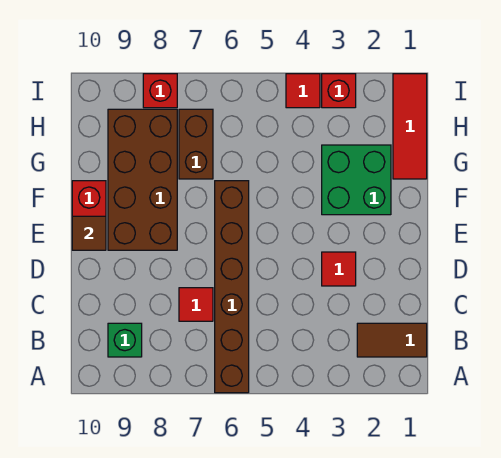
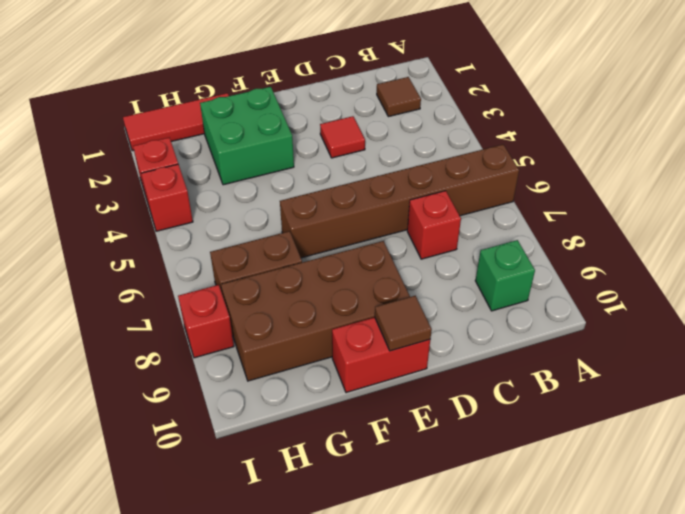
brown 1x2 tile [357,323,427,357] -> brown 1x1 tile [377,77,421,117]
red 1x1 tile [179,288,213,321] -> red 1x1 brick [407,191,461,259]
red 1x1 tile [286,74,320,108] -> red 1x1 brick [141,164,193,231]

